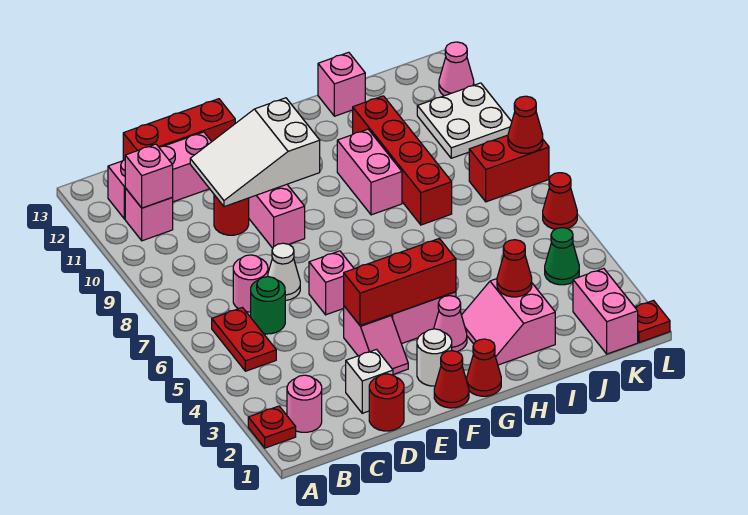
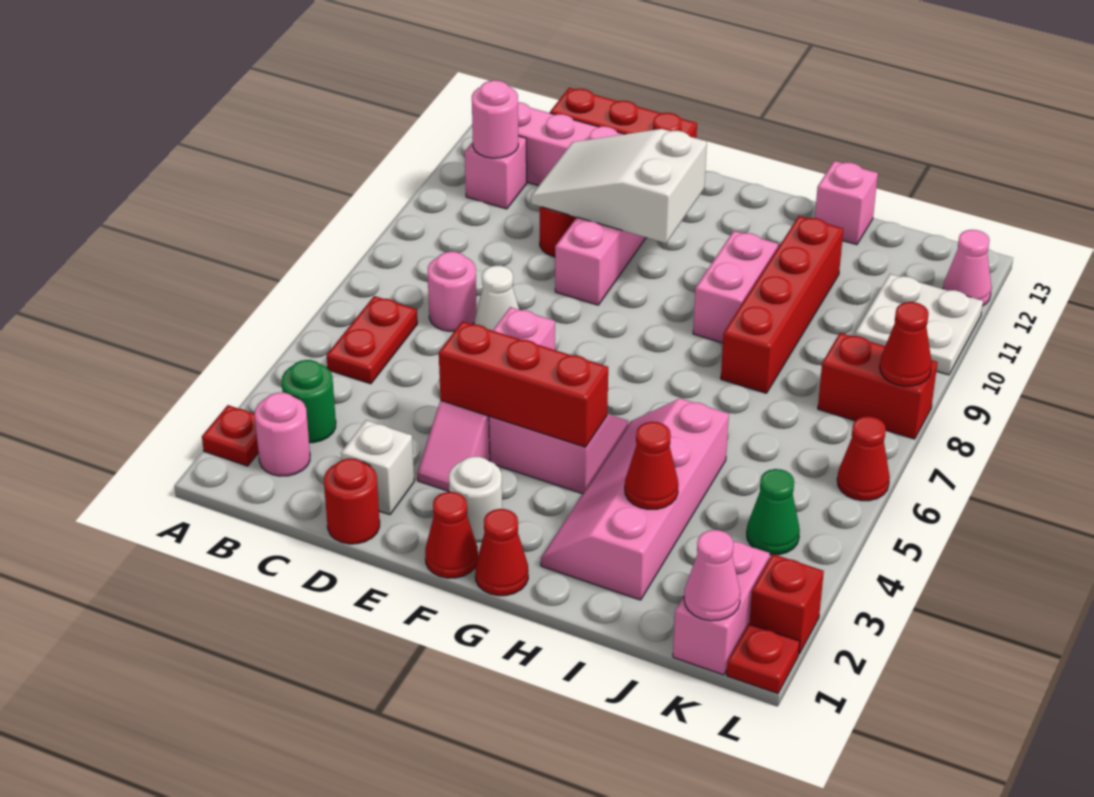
pink 1x1 brick [125,144,173,208] -> pink 1x1 round brick [472,80,518,158]
green 1x1 round brick [251,277,285,334] -> green 1x1 round brick moved to [282,360,336,443]
pink 1x1 cone [434,296,467,352] -> pink 1x1 cone moved to [684,530,740,621]
pink 2x2 slope [462,279,555,365] -> pink 2x4 slope [541,398,729,600]
none -> red 1x1 brick [749,554,824,654]

